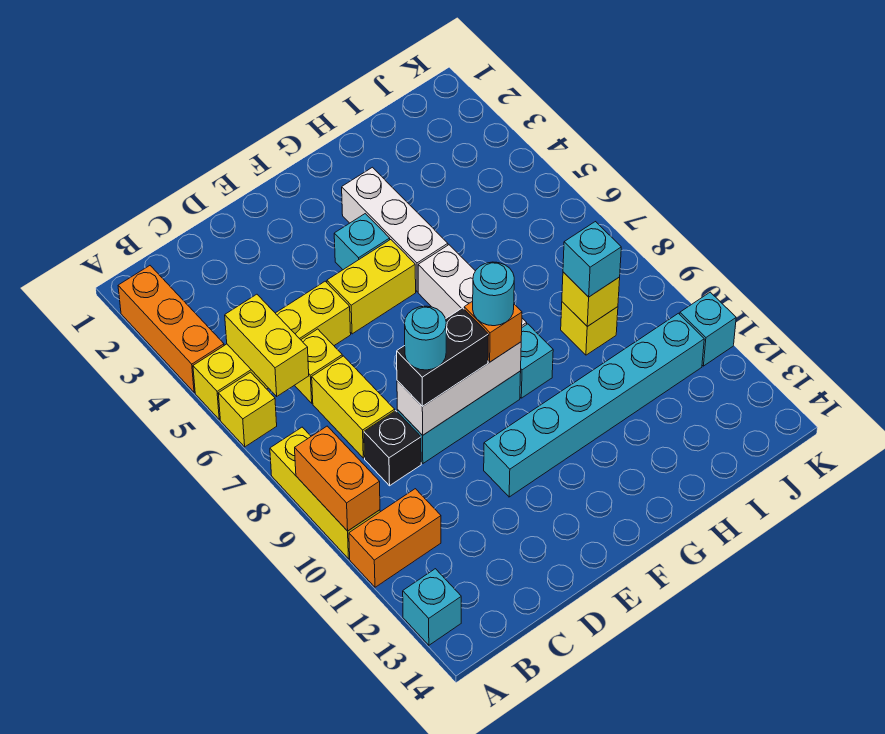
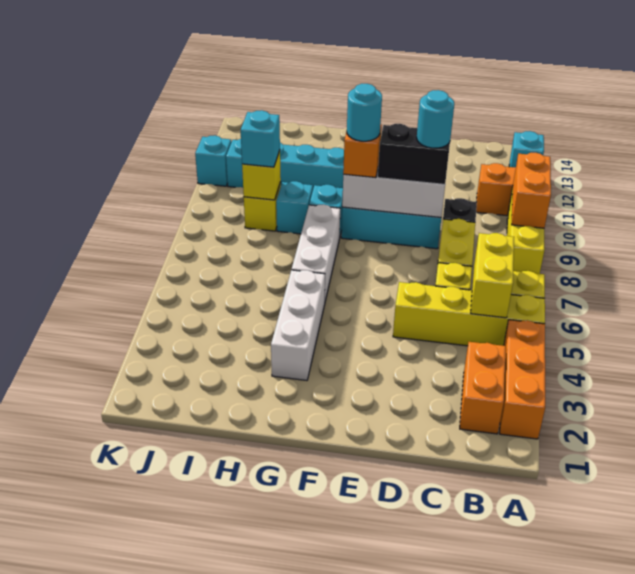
none -> orange 1x2 brick [460,342,506,434]
yellow 1x2 brick [327,240,416,334] -> none
cyan 1x1 brick [334,214,390,270] -> cyan 1x1 brick moved to [276,181,313,234]

